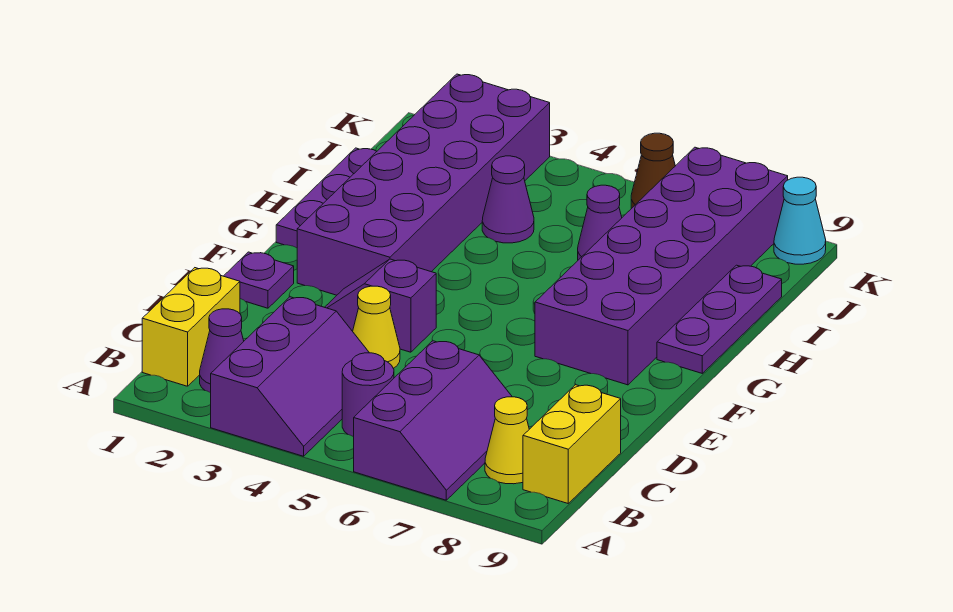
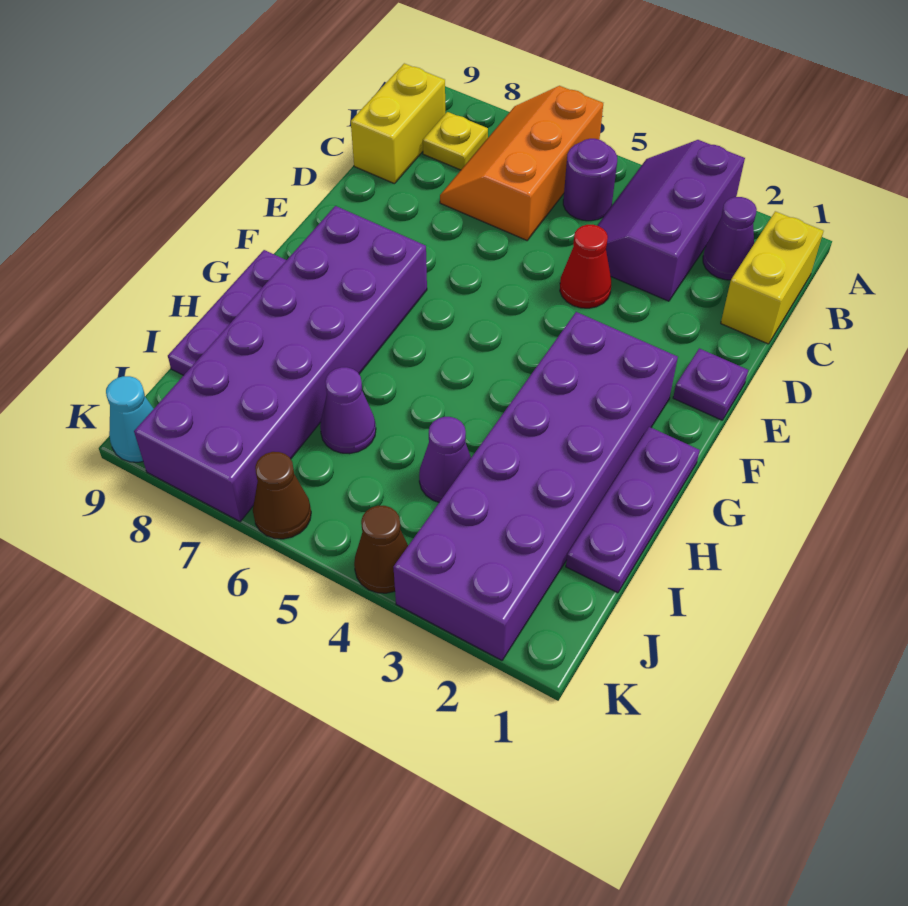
purple 2x3 slope [354,341,512,500] -> orange 2x3 slope [440,86,603,240]
yellow 1x1 cone [485,397,529,484] -> yellow 1x1 plate [423,112,488,170]
yellow 1x1 cone [353,286,400,368] -> red 1x1 cone [560,225,611,308]
purple 1x2 slope [325,259,436,352] -> none
none -> brown 1x1 cone [354,506,408,593]

